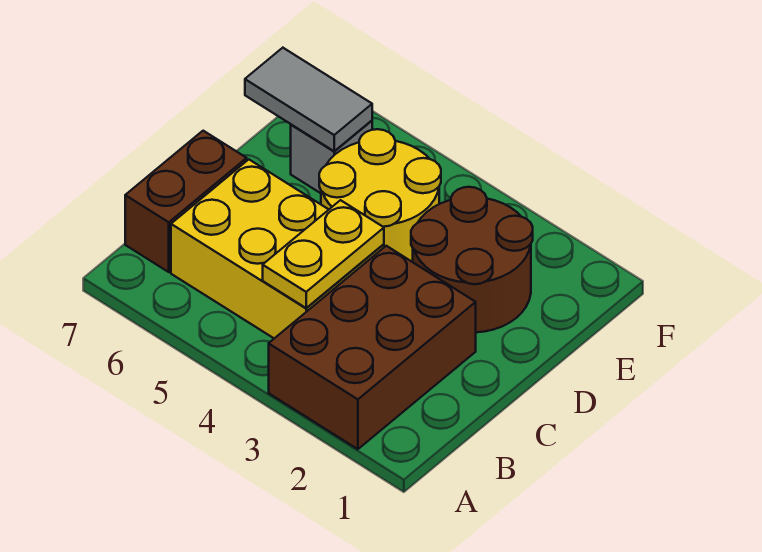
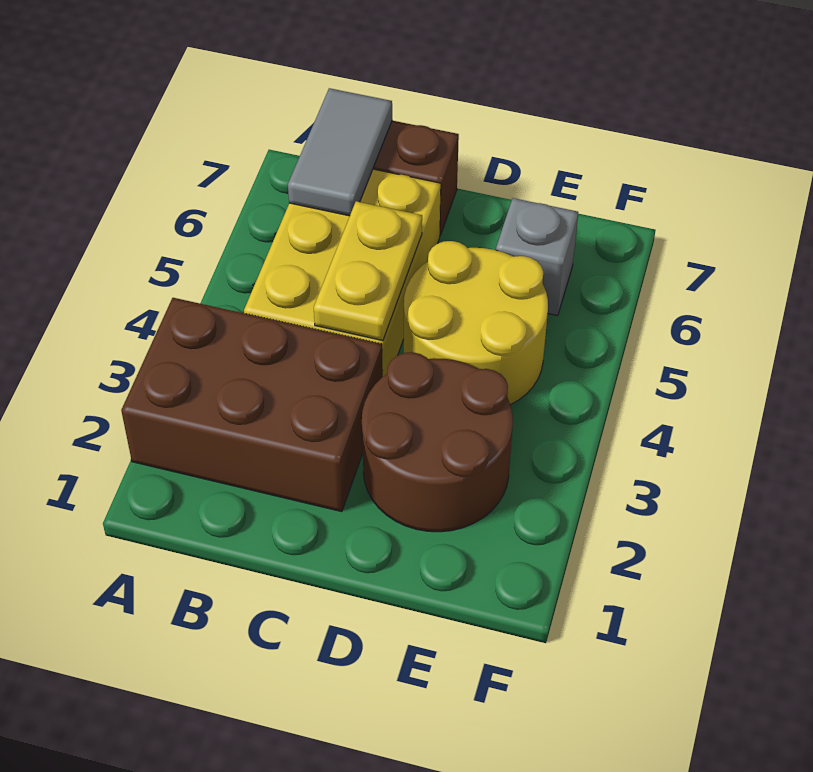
yellow 1x2 plate [263,200,384,308] -> yellow 1x2 plate turned to [314,201,422,341]
grey 1x2 tile [245,48,372,151] -> grey 1x2 tile moved to [288,88,392,216]

